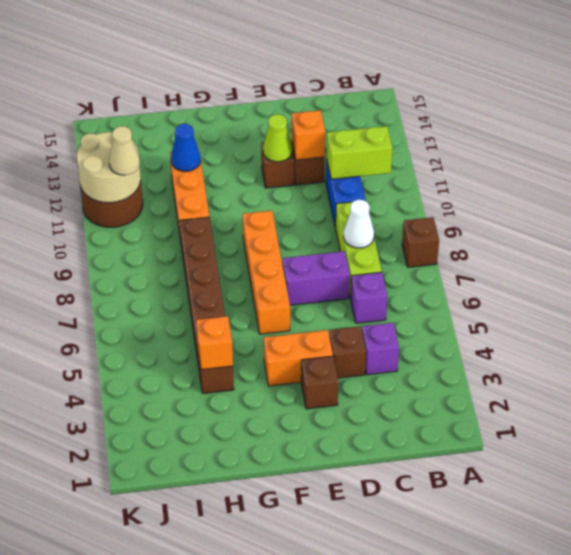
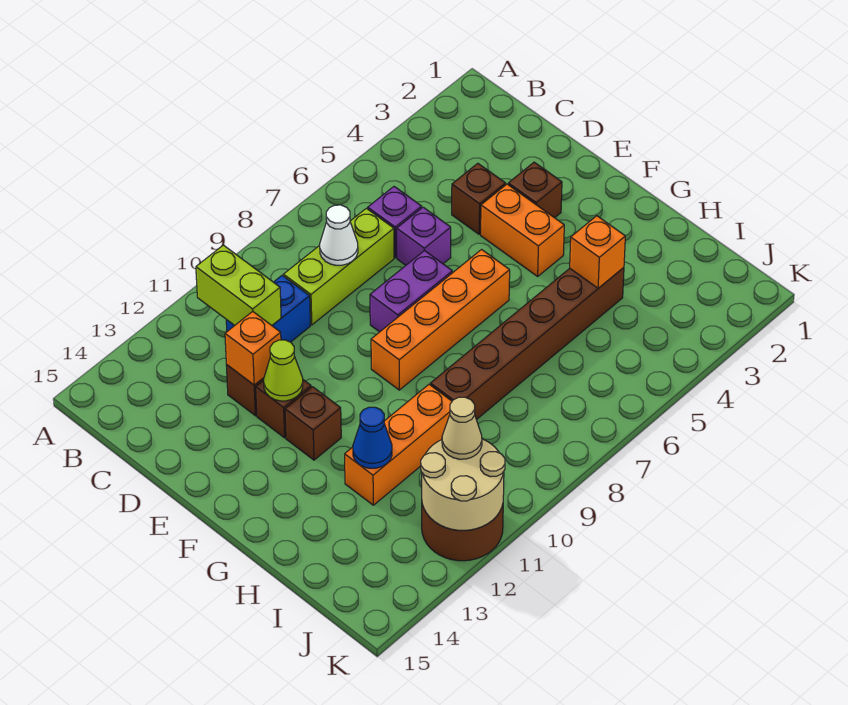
brown 1x1 brick [402,217,439,267] -> brown 1x1 brick moved to [285,387,341,460]
purple 1x1 brick [362,323,399,375] -> purple 1x1 brick moved to [397,207,451,265]
purple 1x2 brick [283,251,350,305] -> purple 1x2 brick turned to [370,250,452,332]

